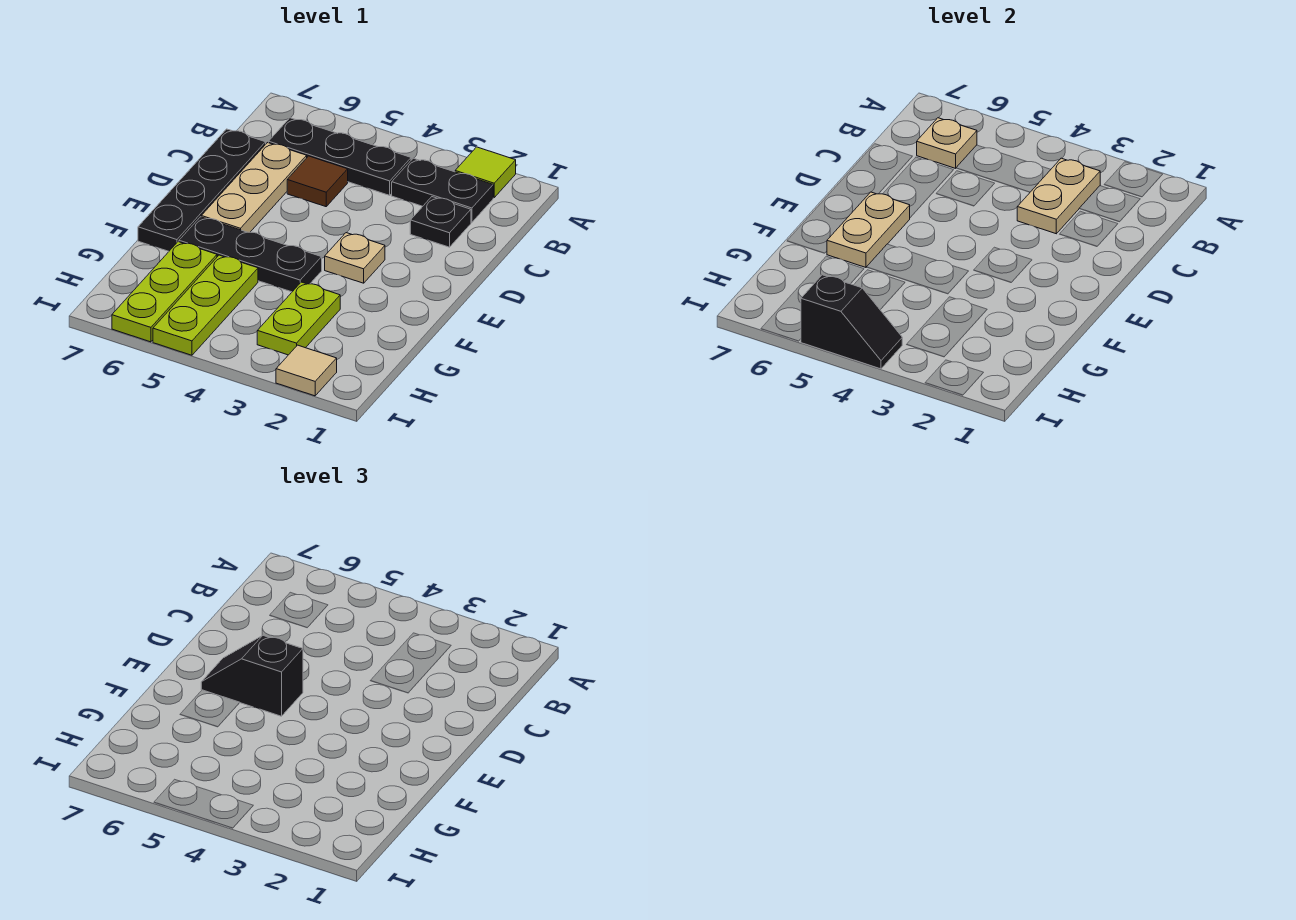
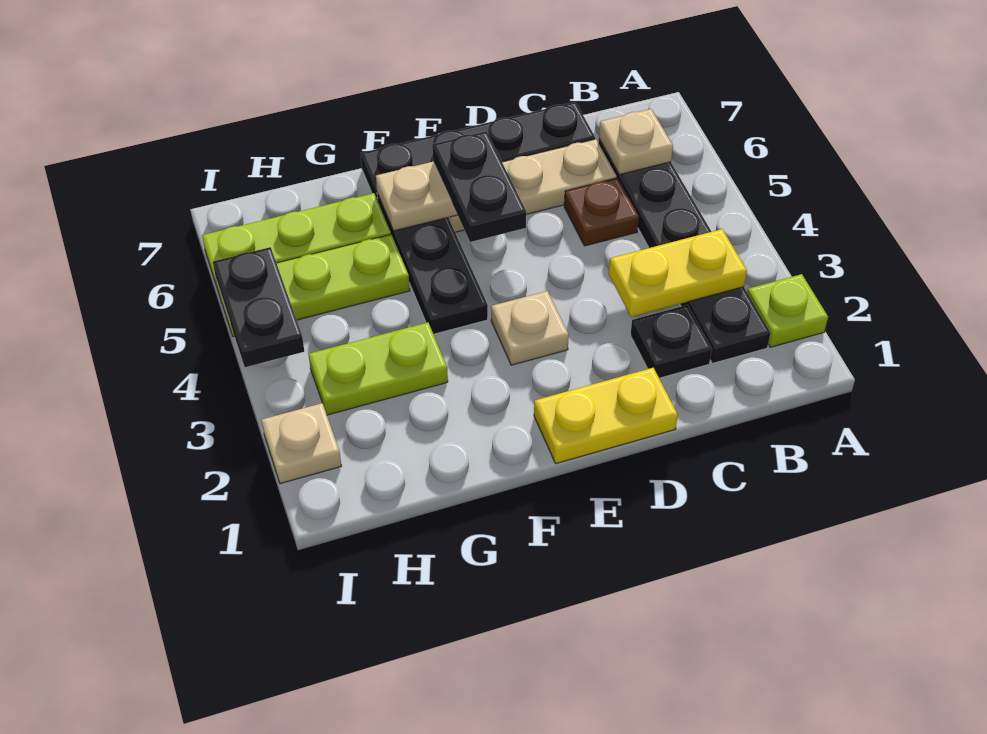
lime 1x1 tile [455,147,516,198] -> lime 1x1 plate [747,274,828,347]
tan 1x2 plate [1017,158,1100,234] -> yellow 1x2 plate [609,229,747,317]
brown 1x1 tile [287,156,348,207] -> brown 1x1 plate [564,178,639,246]
none -> yellow 1x2 plate [534,368,678,464]
black 1x2 slope [201,636,303,716] -> black 1x2 plate [432,131,526,242]
tan 1x1 tile [276,345,337,396] -> tan 1x1 plate [262,403,341,484]
black 1x2 slope [801,275,902,369] -> black 1x2 plate [213,247,304,367]

